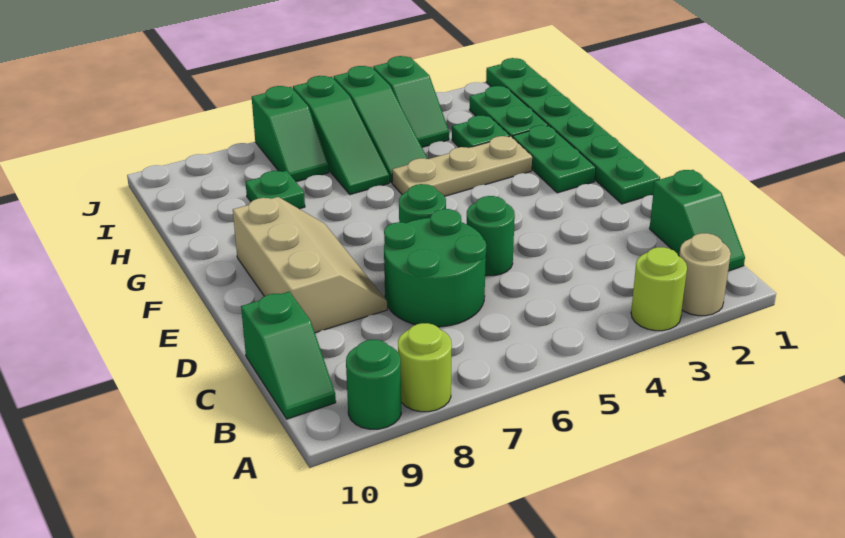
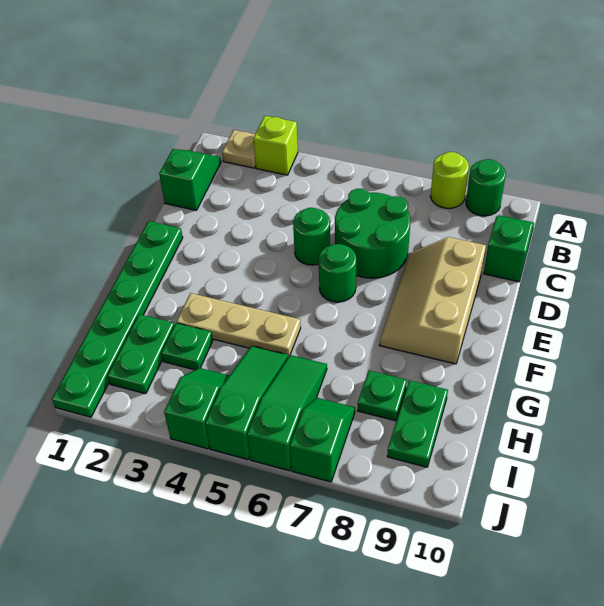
tan 1x1 round brick [679,233,731,316] -> tan 1x1 plate [222,130,256,168]
lime 1x1 round brick [631,247,687,331] -> lime 1x1 brick [253,116,298,175]
green 1x2 plate [513,125,596,193] -> green 1x2 plate moved to [387,380,448,467]

